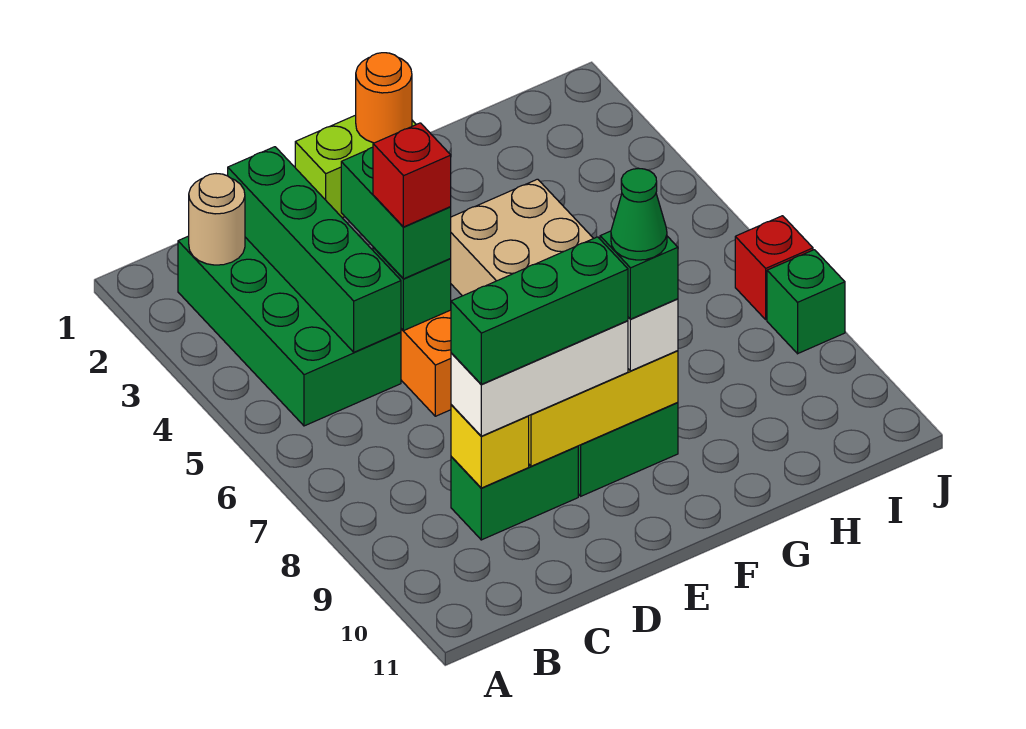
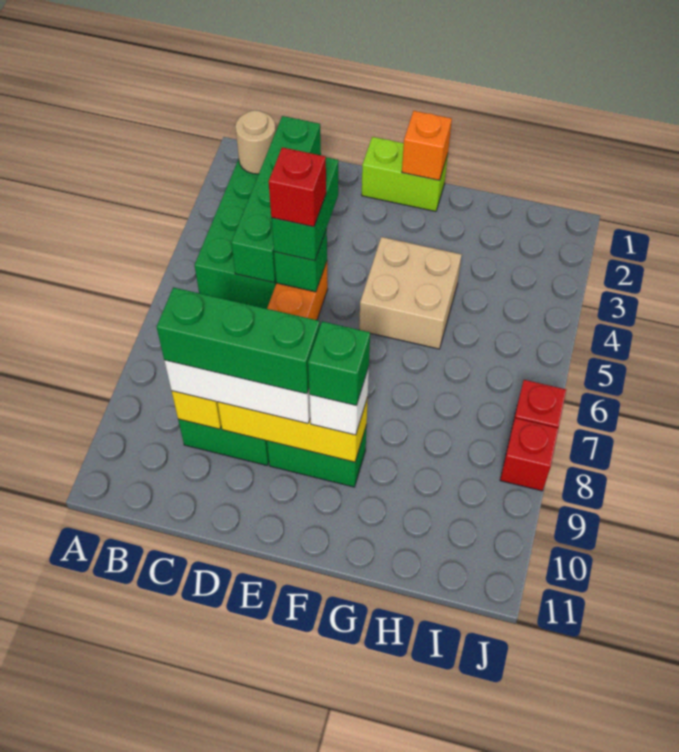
orange 1x1 round brick [356,53,412,143] -> orange 1x1 brick [402,111,452,180]
green 1x1 cone [611,168,667,260] -> none
green 1x1 brick [767,250,845,354] -> red 1x1 brick [500,418,559,491]

